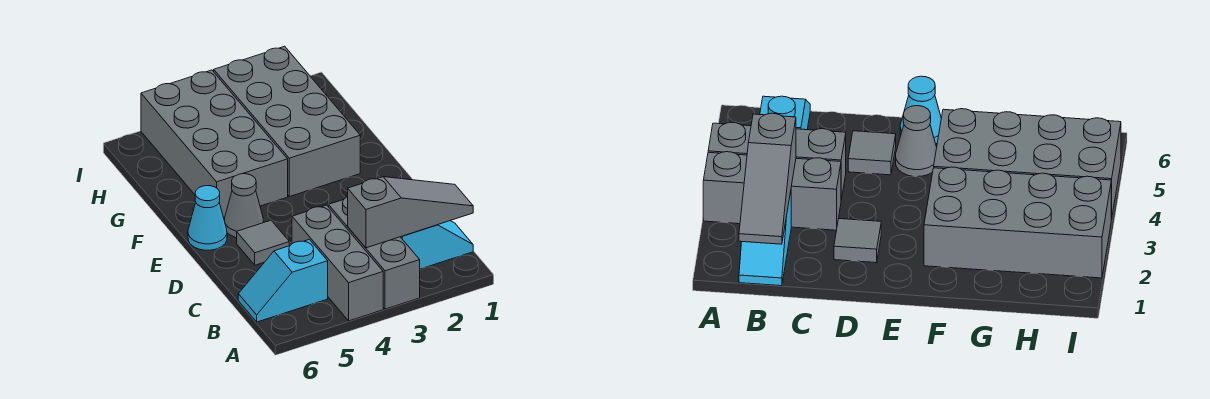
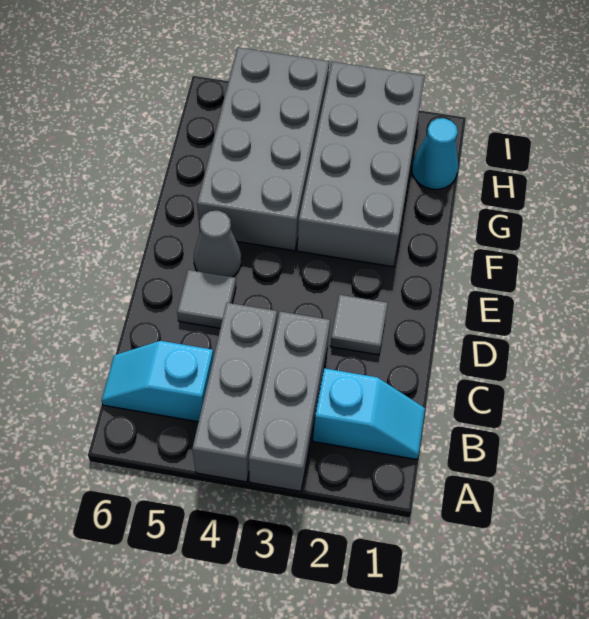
grey 1x3 slope [348,177,473,248] -> none
cyan 1x1 cone [188,186,227,250] -> cyan 1x1 cone moved to [412,118,458,189]

